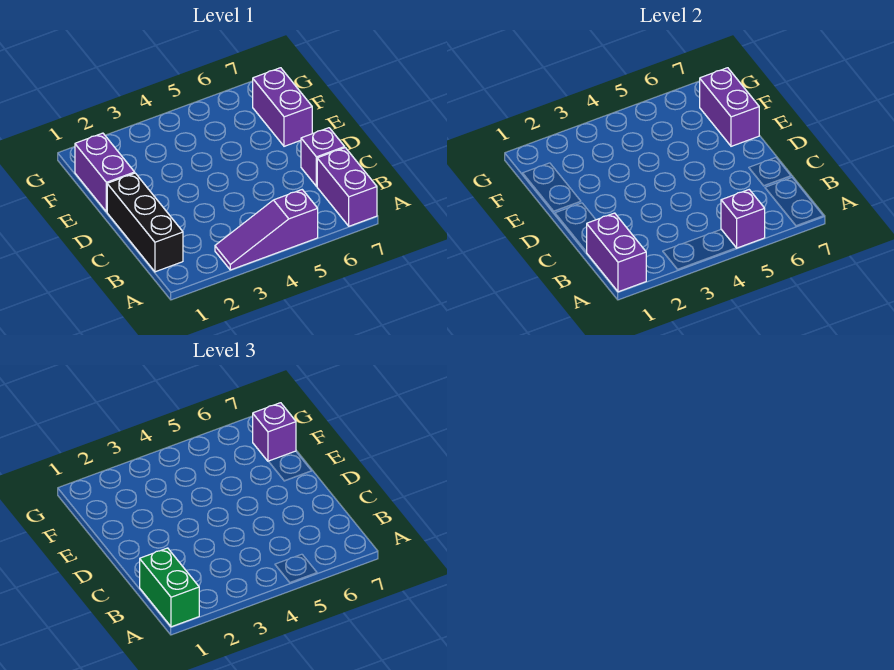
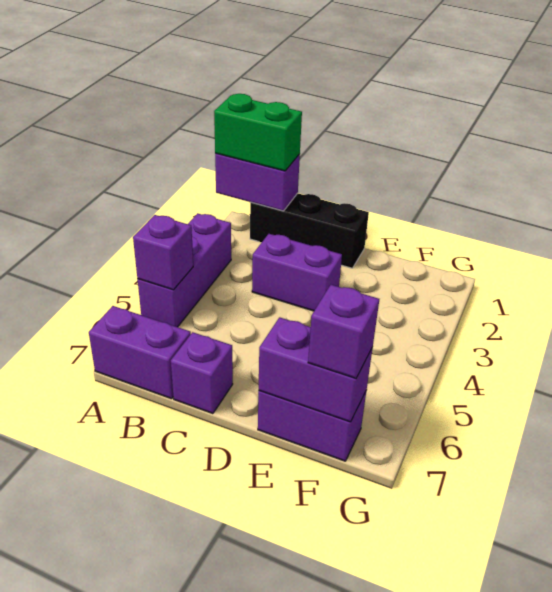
purple 1x3 slope [215,190,318,270] -> purple 1x3 brick [137,213,231,327]
purple 1x2 brick [75,133,135,212] -> purple 1x2 brick moved to [252,234,342,311]

